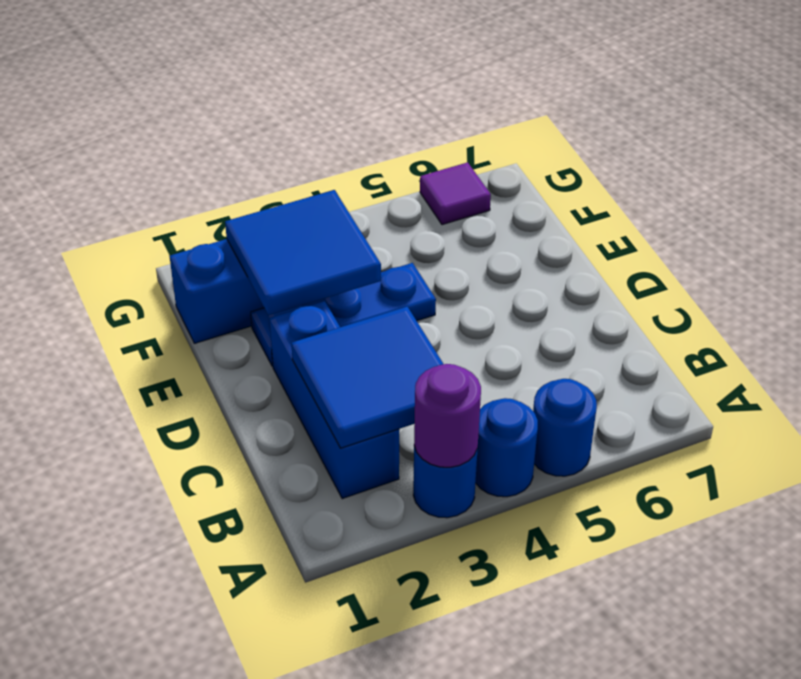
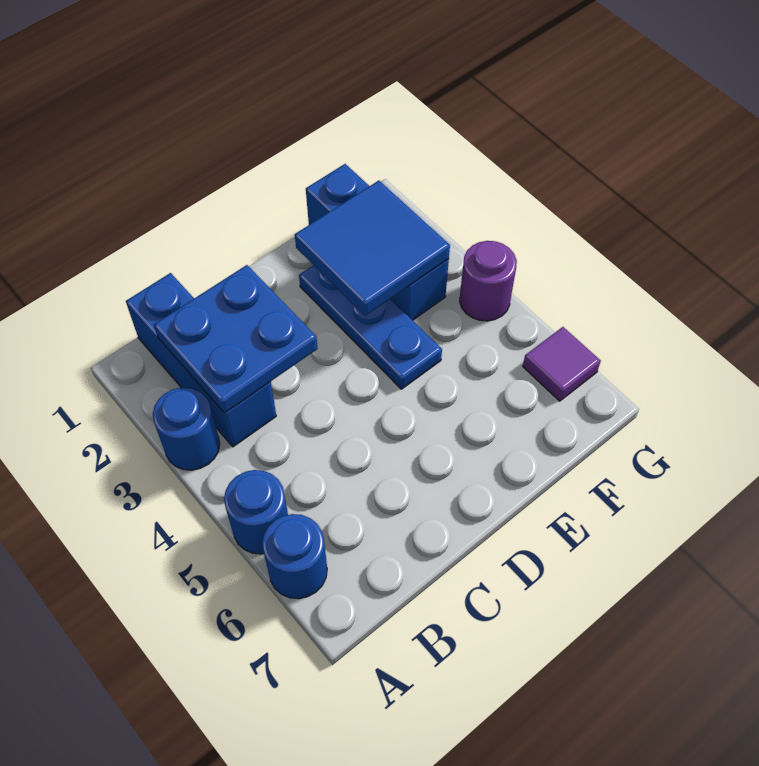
purple 1x1 round brick [414,364,481,467] -> purple 1x1 round brick moved to [460,241,517,321]
blue 1x1 round brick [476,398,538,497] -> blue 1x1 round brick moved to [262,514,327,599]
blue 1x3 brick [270,301,399,499] -> blue 1x3 brick turned to [126,273,276,447]
blue 2x2 tile [291,306,443,448] -> blue 2x2 plate [154,265,318,413]

